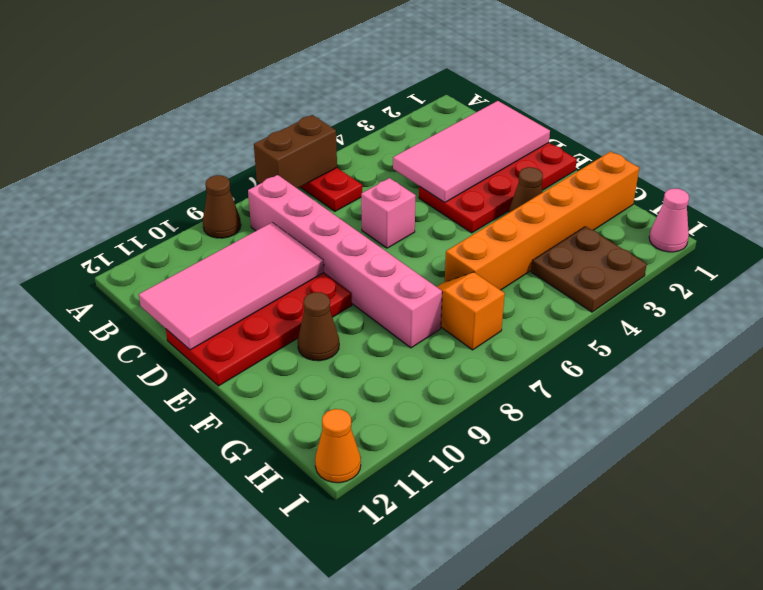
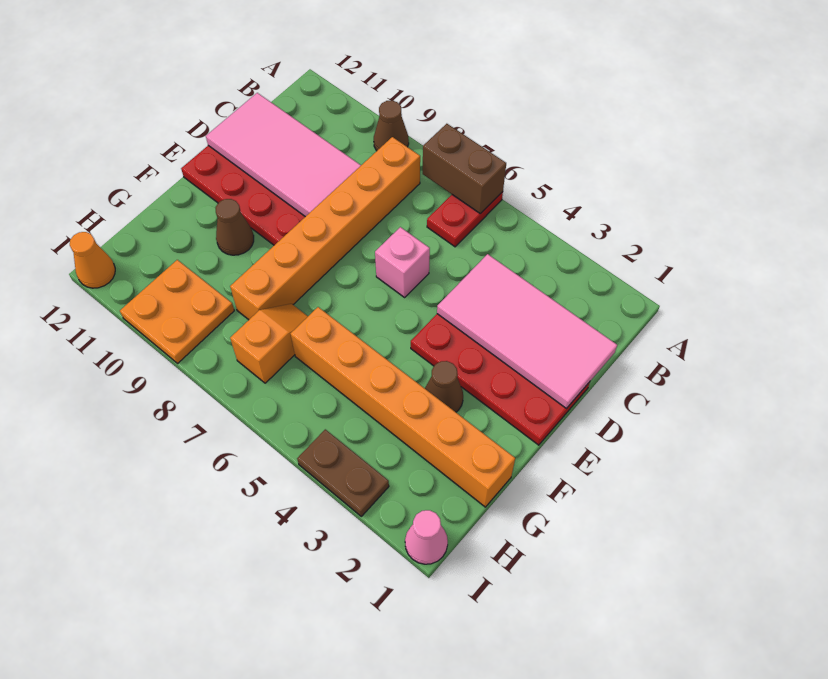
pink 1x6 brick [248,175,442,348] -> orange 1x6 brick [230,137,420,320]
brown 2x2 plate [531,226,647,312] -> brown 1x2 plate [297,429,389,516]
none -> orange 2x2 plate [120,260,234,363]

